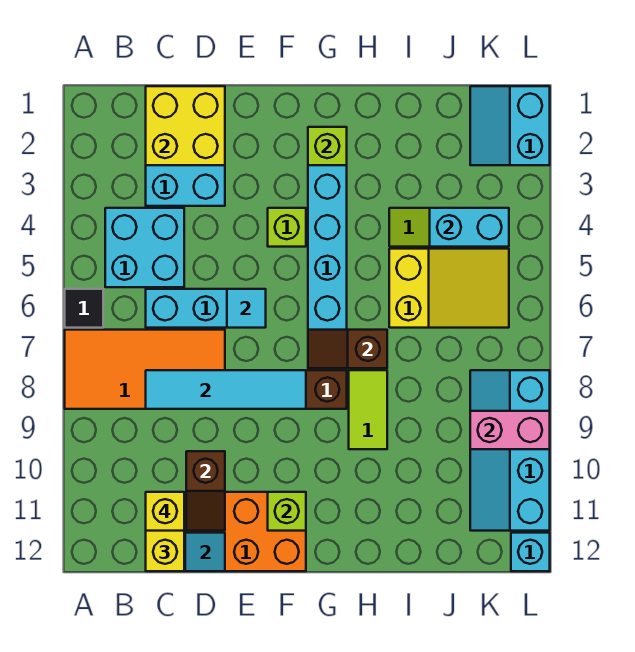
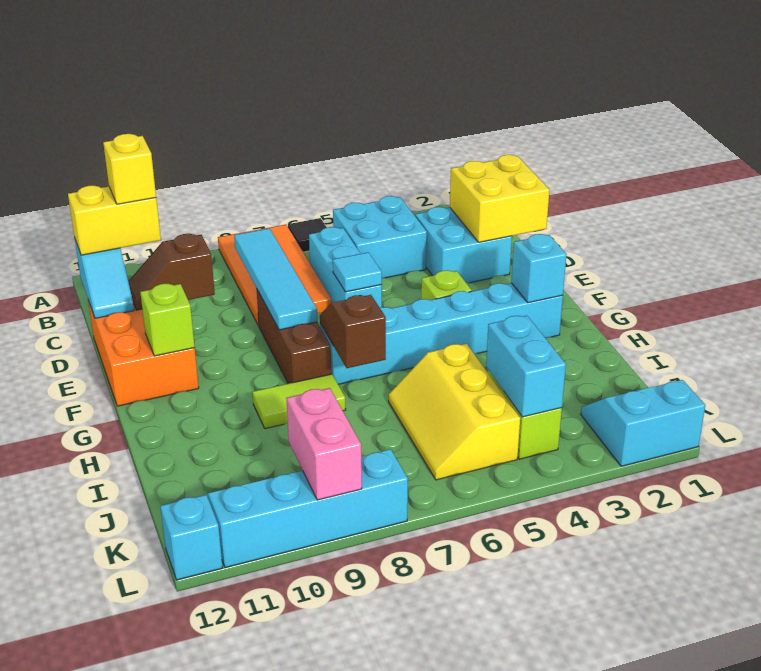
lime 1x1 brick [308,127,347,165] -> cyan 1x1 brick [511,234,567,303]
yellow 2x3 slope [389,249,509,328] -> yellow 2x3 slope turned to [389,344,520,480]

